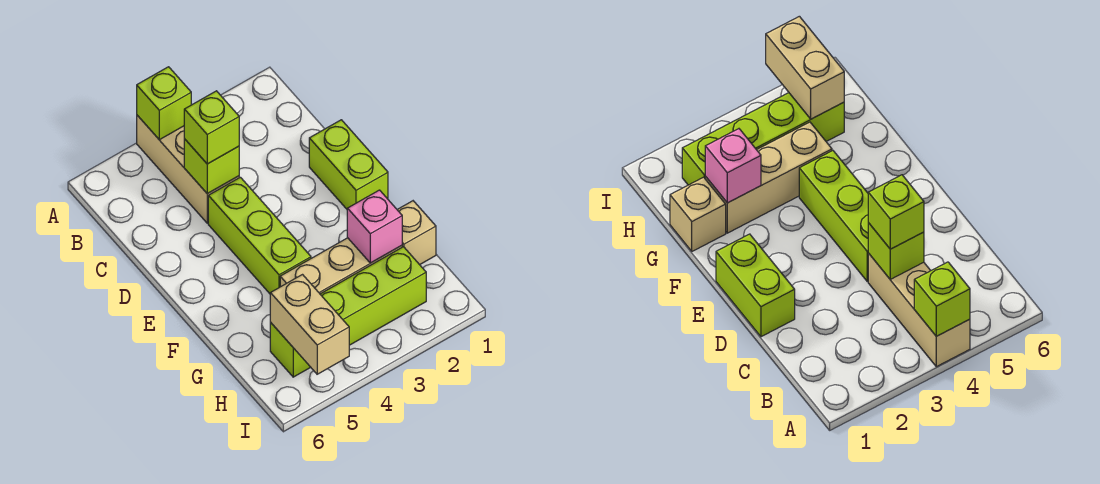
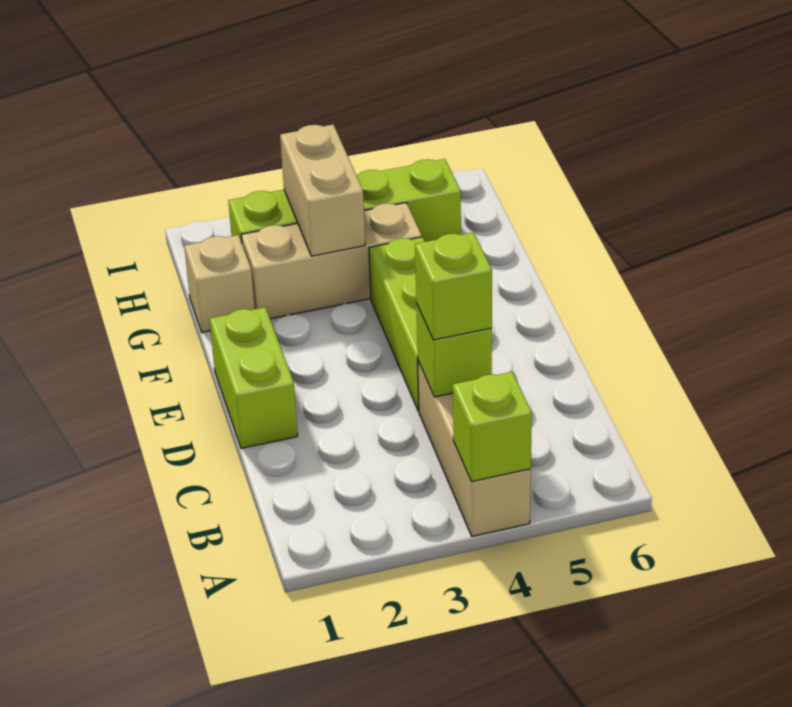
pink 1x1 brick [347,190,402,263] -> none
tan 1x2 brick [270,275,349,374] -> tan 1x2 brick moved to [280,125,365,256]

